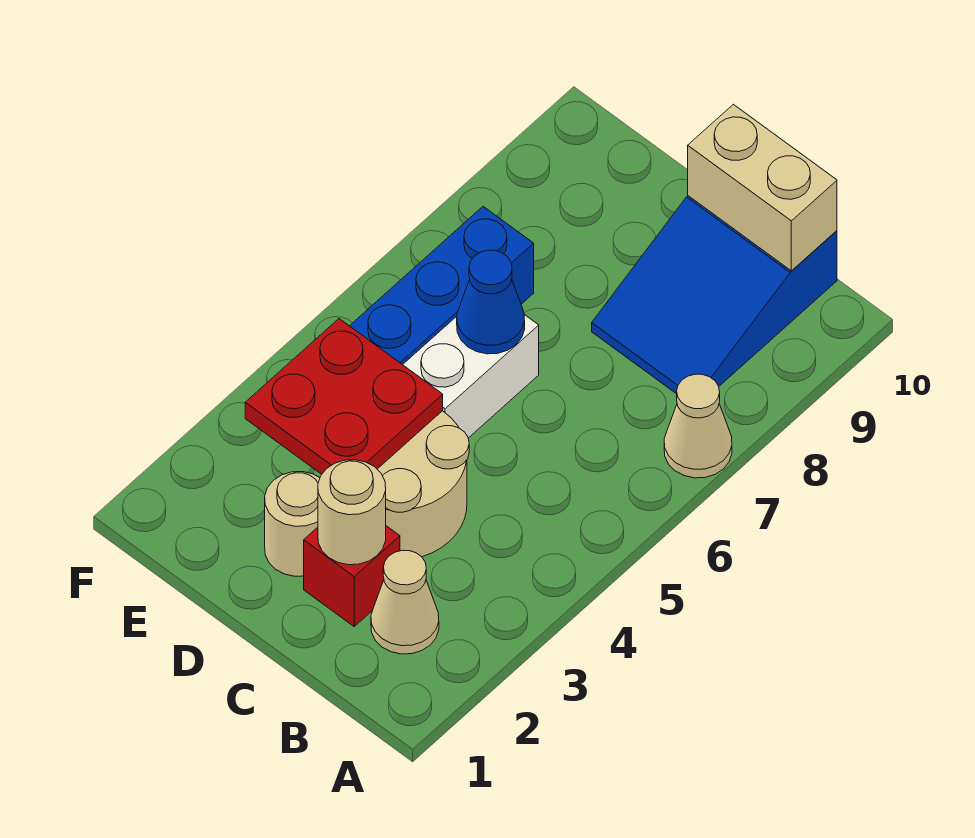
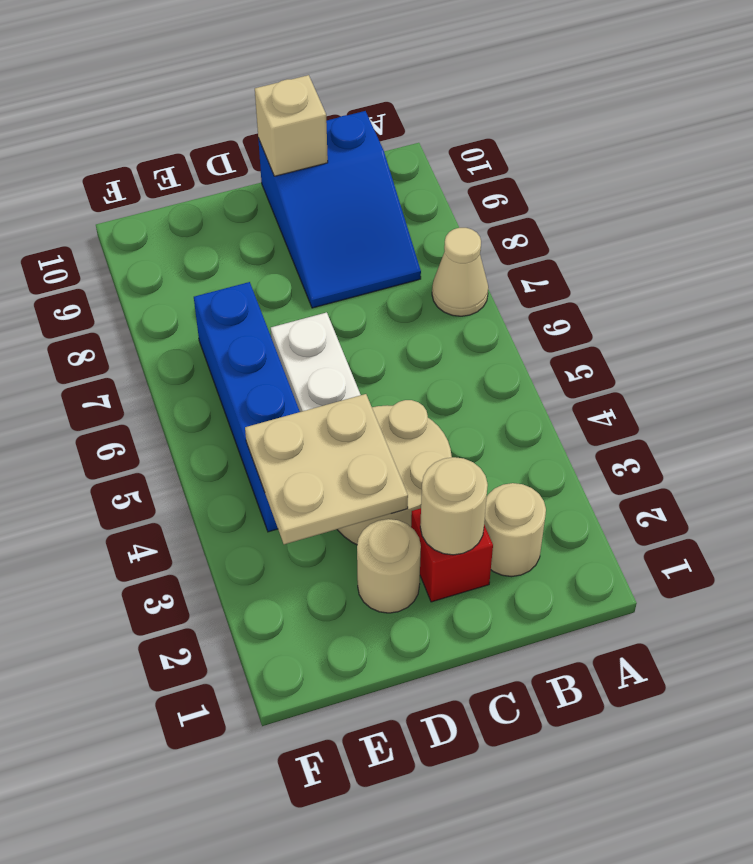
tan 1x1 cone [371,550,439,654] -> tan 1x1 round brick [484,483,546,577]
tan 1x2 brick [688,104,837,271] -> tan 1x1 brick [255,75,328,176]
red 2x2 plate [245,319,443,474] -> tan 2x2 plate [245,394,408,544]
blue 1x1 cone [457,250,525,354] -> none

